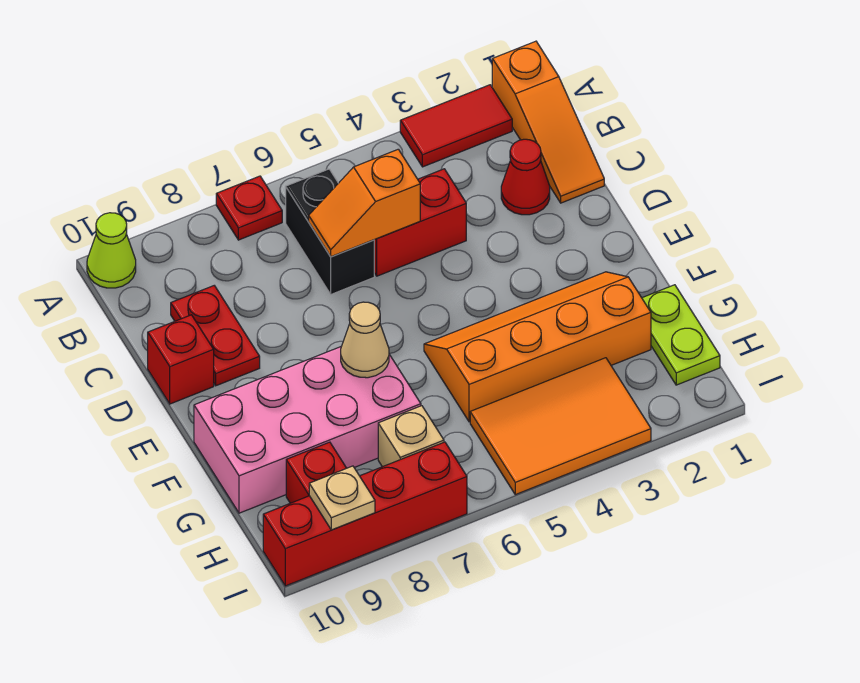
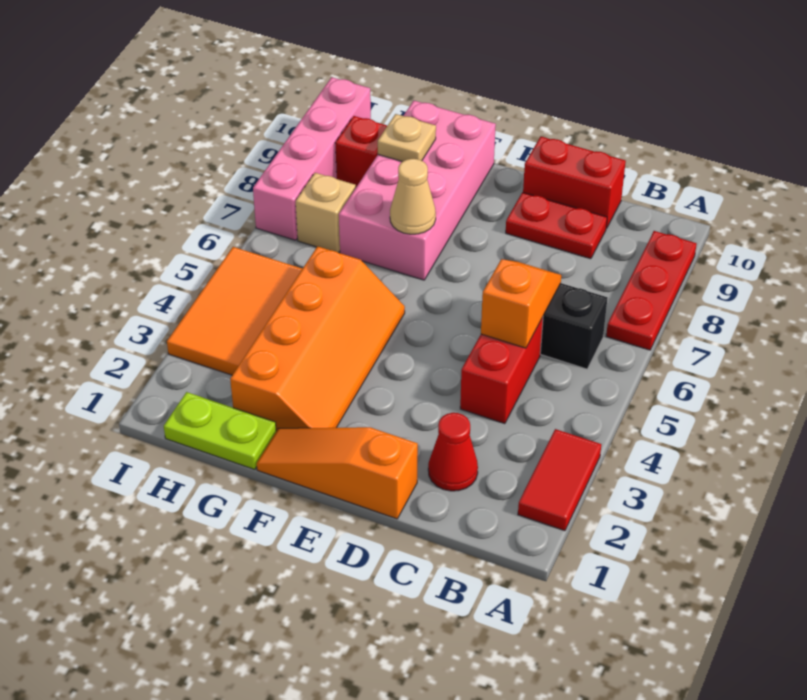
orange 1x3 slope [492,41,604,203] -> orange 1x3 slope moved to [257,427,418,519]
red 1x1 plate [216,176,282,240] -> red 1x3 plate [606,231,697,350]
lime 1x1 cone [87,213,136,288] -> none
red 1x1 brick [148,315,214,404] -> red 1x2 brick [523,137,626,229]
red 1x4 brick [263,442,467,586] -> pink 1x4 brick [253,77,371,240]
tan 1x1 plate [309,466,375,530] -> tan 1x1 plate moved to [378,114,436,162]

